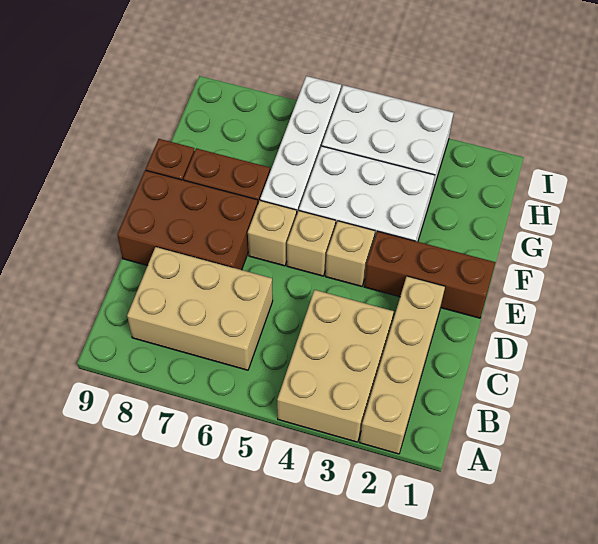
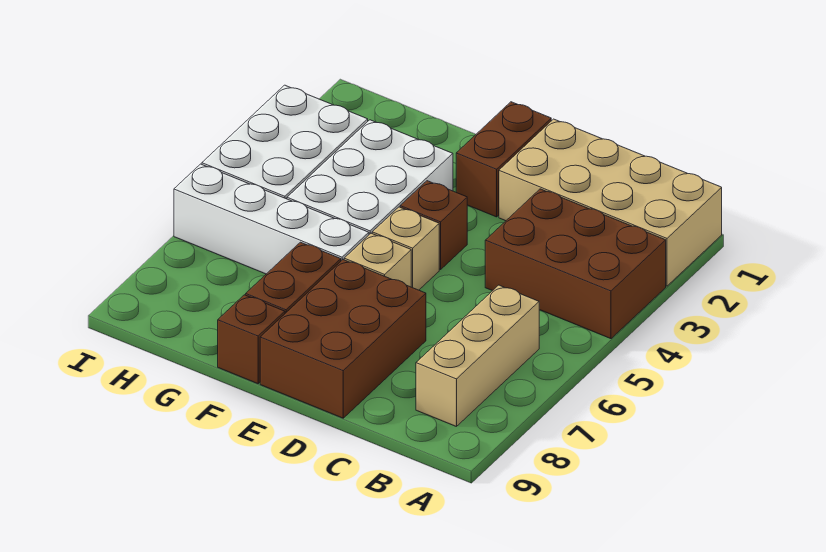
tan 1x4 brick [360,276,445,454] -> tan 2x4 brick [499,119,722,286]
tan 2x3 brick [277,290,394,442] -> brown 2x3 brick [485,189,666,339]
tan 2x3 brick [127,247,273,370] -> tan 1x3 brick [416,285,539,427]
brown 1x3 brick [364,231,496,318] -> brown 1x2 brick [456,102,551,217]
tan 1x1 brick [325,221,375,286] -> brown 1x1 brick [400,181,467,269]

